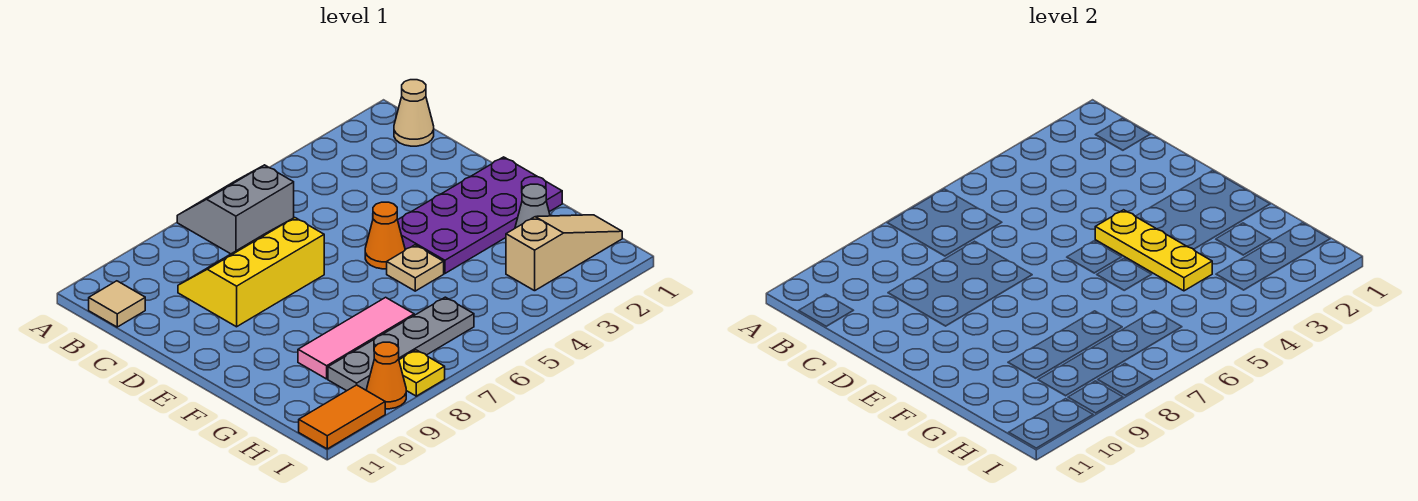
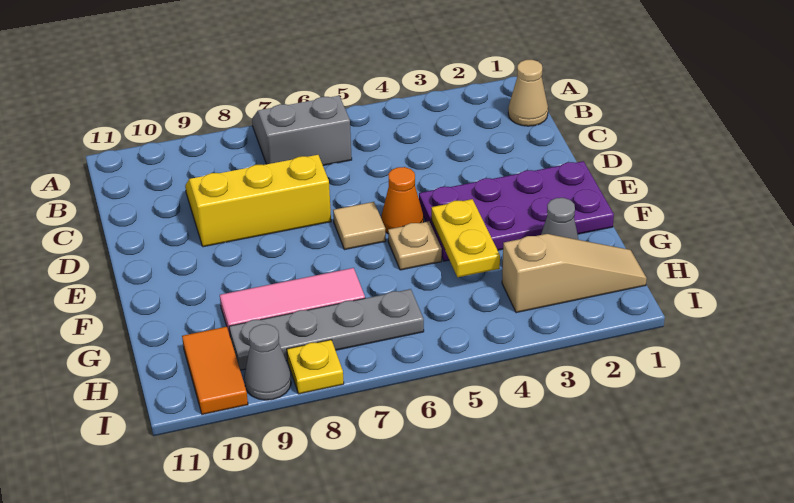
tan 1x1 tile [89,281,145,327] -> tan 1x1 tile moved to [333,202,386,250]
yellow 1x3 plate [1095,210,1212,291] -> yellow 1x2 plate [431,199,500,277]
orange 1x1 cone [367,342,406,409] -> grey 1x1 cone [244,324,291,400]
orange 1x2 tile [299,385,385,449] -> orange 1x2 tile turned to [182,327,248,415]

